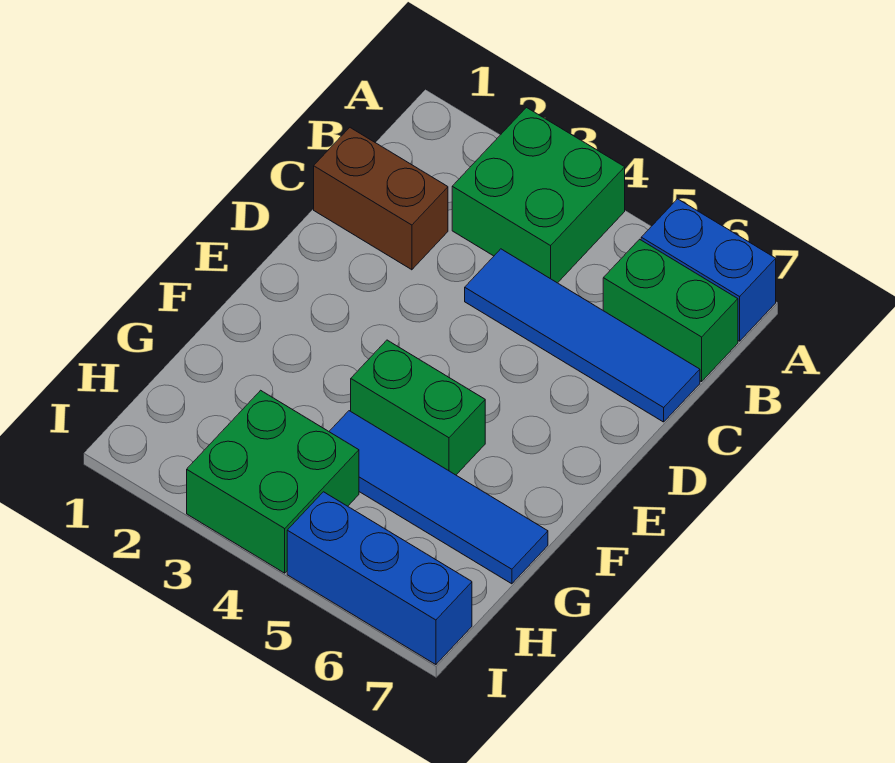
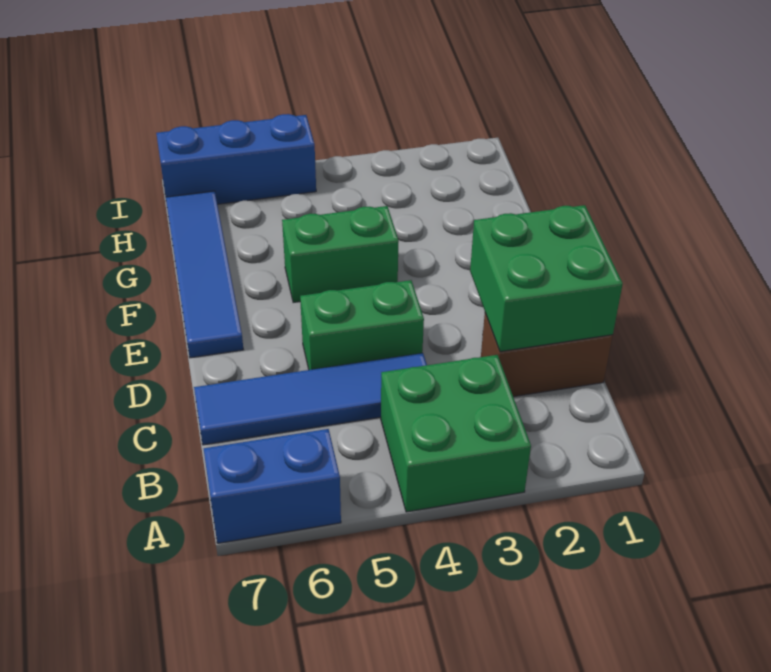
green 1x2 brick [603,239,738,382] -> green 1x2 brick moved to [300,280,424,370]
blue 1x4 tile [329,411,548,584] -> blue 1x4 tile turned to [166,191,243,358]
green 2x2 brick [187,390,359,573] -> green 2x2 brick moved to [470,205,623,352]

